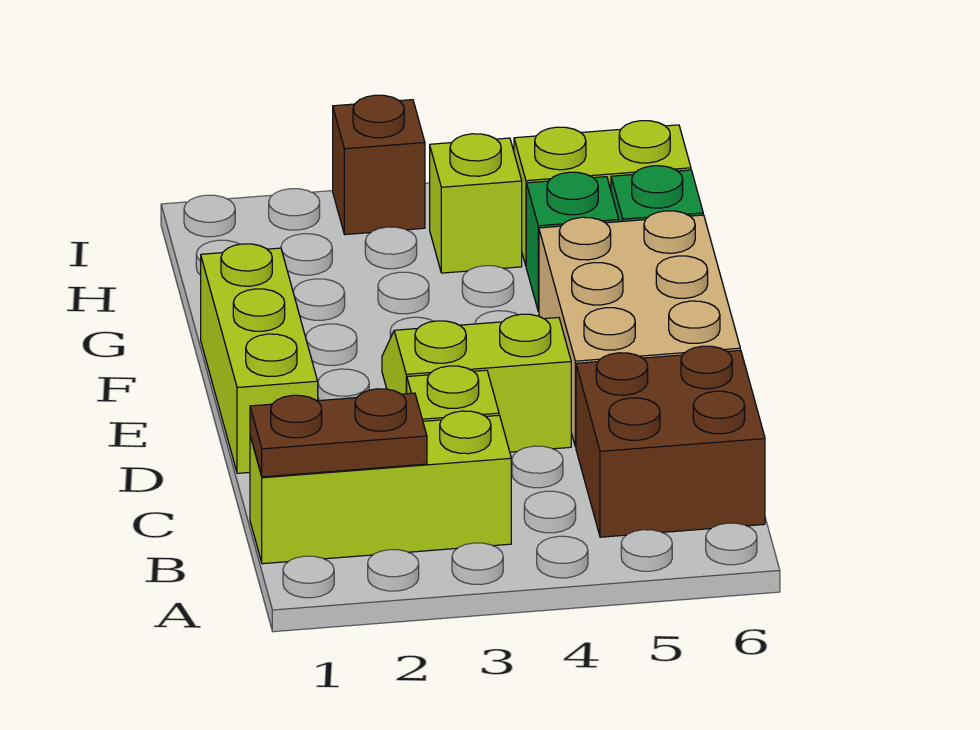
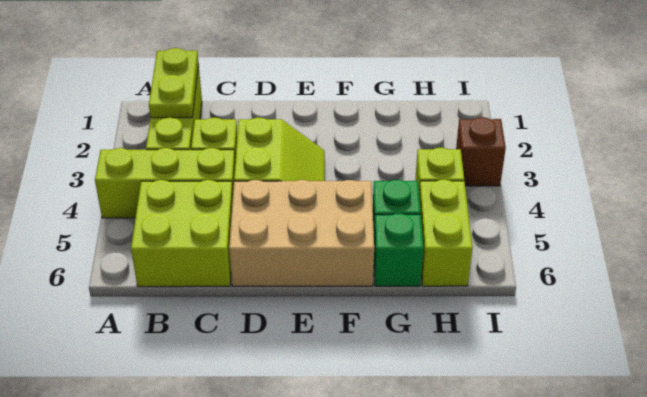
brown 1x2 plate [250,389,427,477] -> lime 1x2 plate [149,48,199,118]
brown 2x2 brick [576,346,765,537] -> lime 2x2 brick [131,180,233,287]
lime 1x3 brick [201,244,318,473] -> lime 1x3 brick moved to [95,148,235,218]

